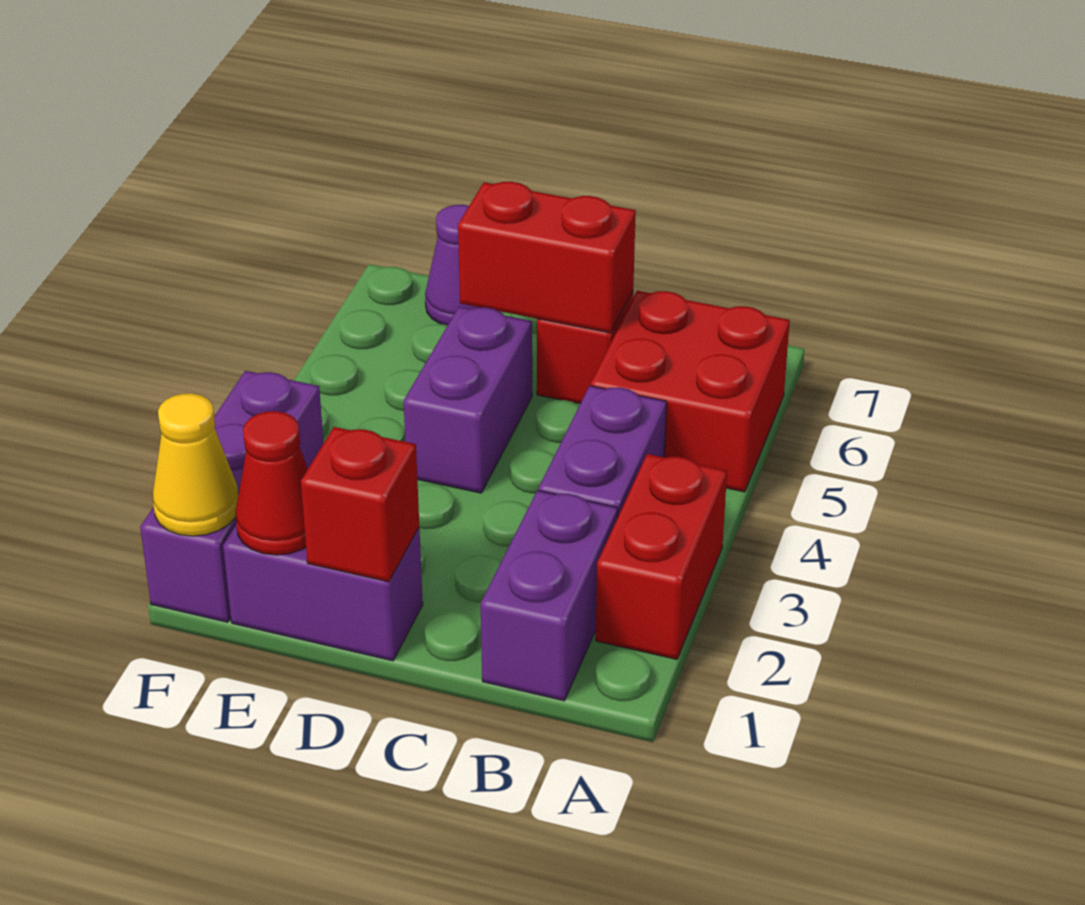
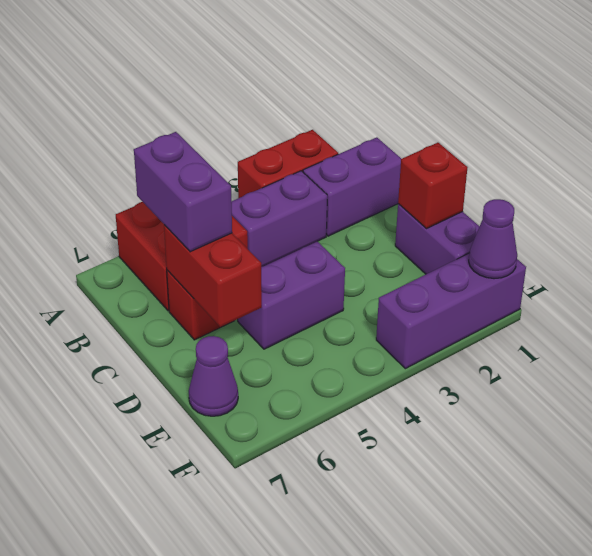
none -> purple 1x2 brick [134,132,232,252]
red 1x1 cone [235,411,308,555] -> none
yellow 1x1 cone [153,393,238,536] -> purple 1x1 cone [469,199,517,279]

